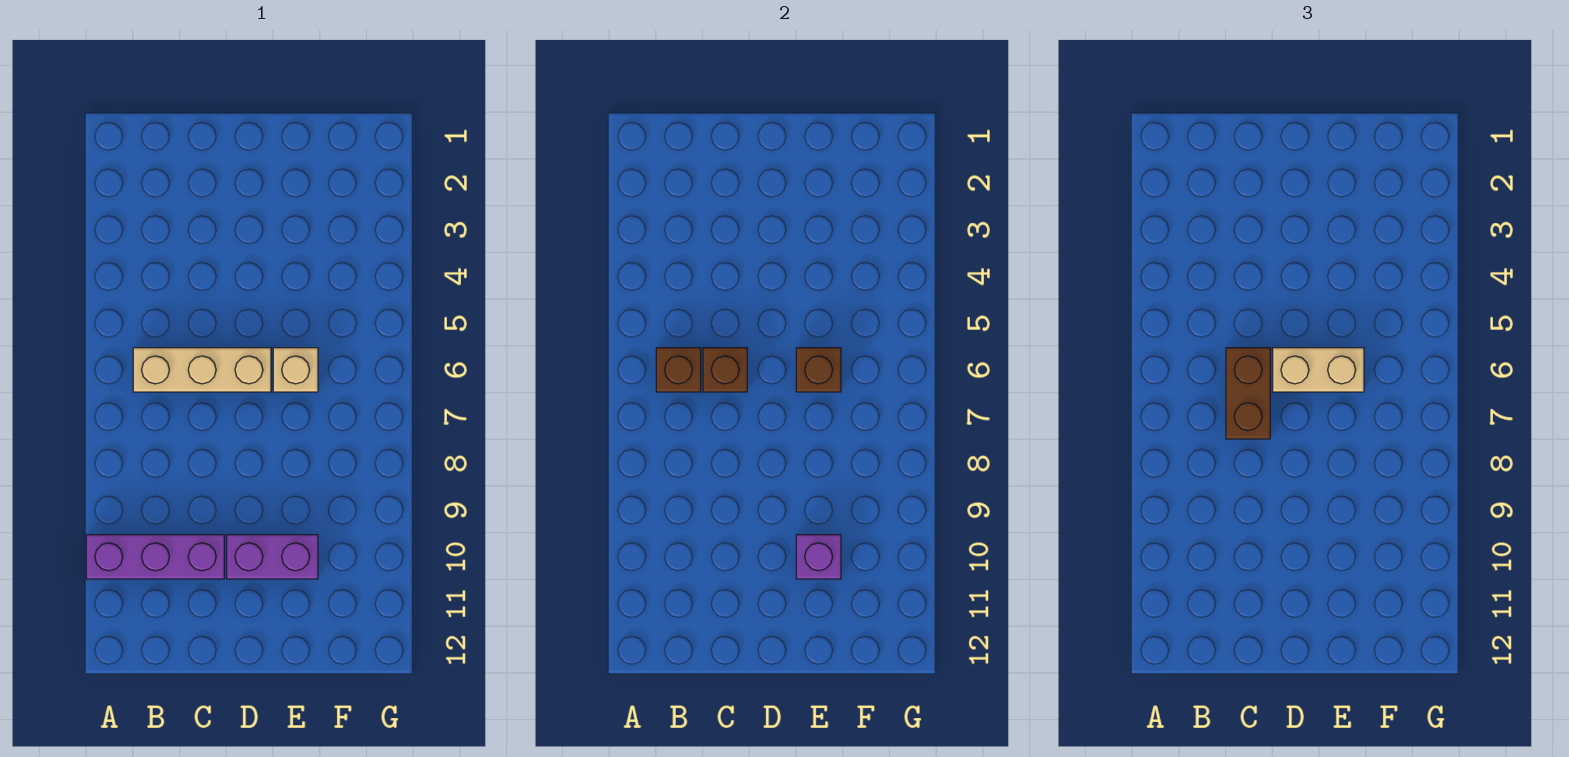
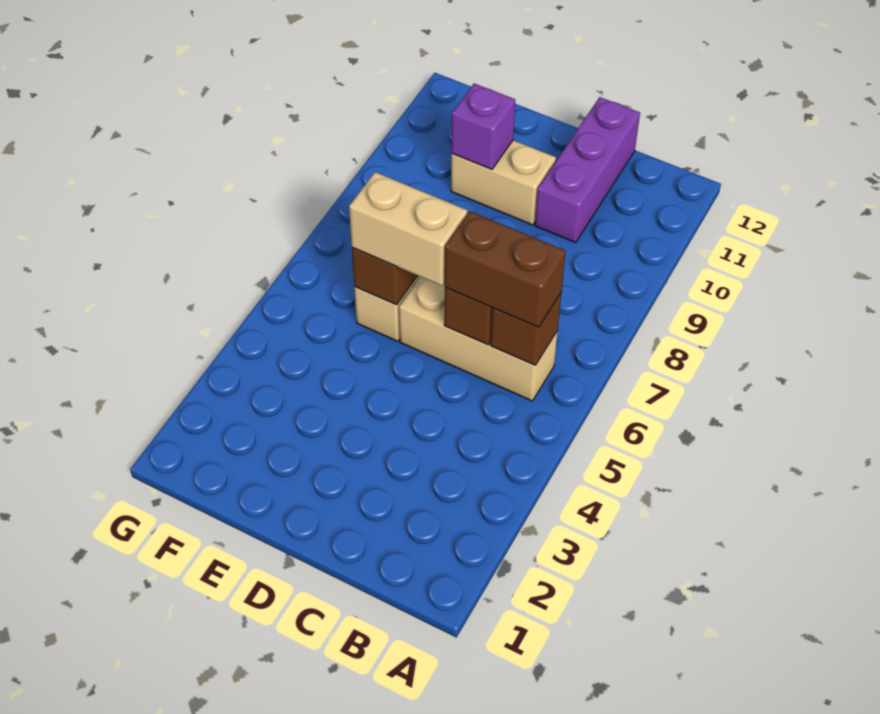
purple 1x3 brick [86,535,224,579] -> purple 1x3 brick turned to [535,97,640,243]
brown 1x2 brick [1226,348,1270,439] -> brown 1x2 brick turned to [445,211,566,327]
purple 1x2 brick [227,535,318,579] -> tan 1x2 brick [451,140,556,225]

